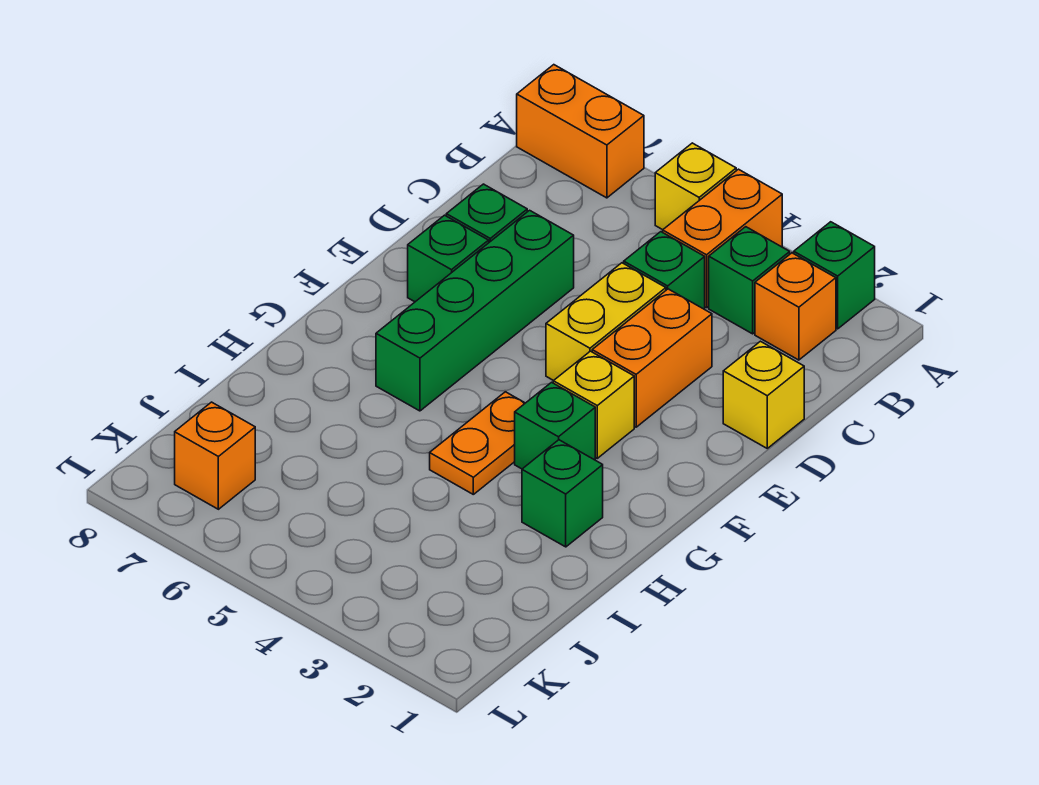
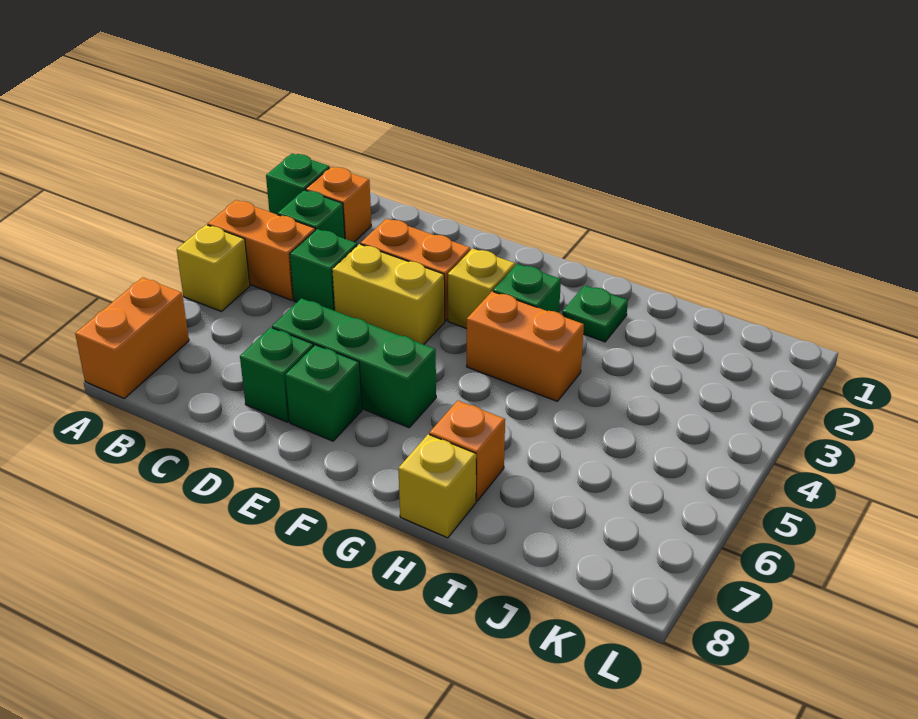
yellow 1x1 brick [723,341,804,448] -> yellow 1x1 brick moved to [398,434,476,538]
green 1x4 brick [376,210,574,411] -> green 1x3 brick [272,298,436,428]
orange 1x2 plate [430,392,525,494] -> orange 1x2 brick [467,291,584,401]
green 1x1 brick [522,440,603,547] -> green 1x1 plate [562,285,628,342]
orange 1x1 brick [175,402,255,509] -> orange 1x1 brick moved to [429,400,505,501]

